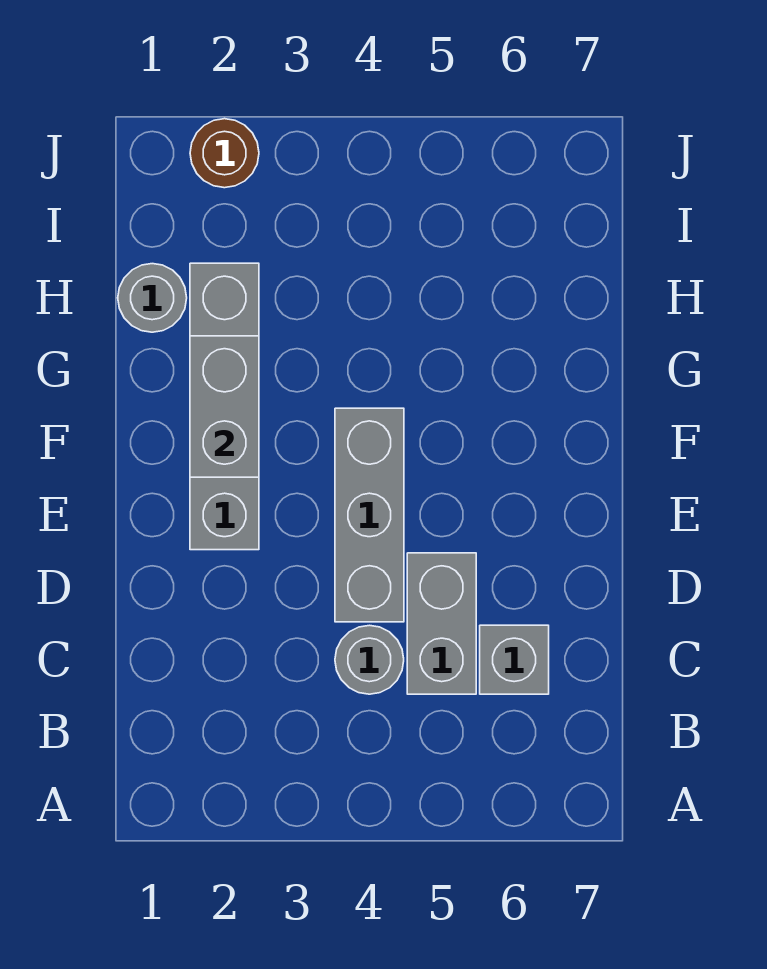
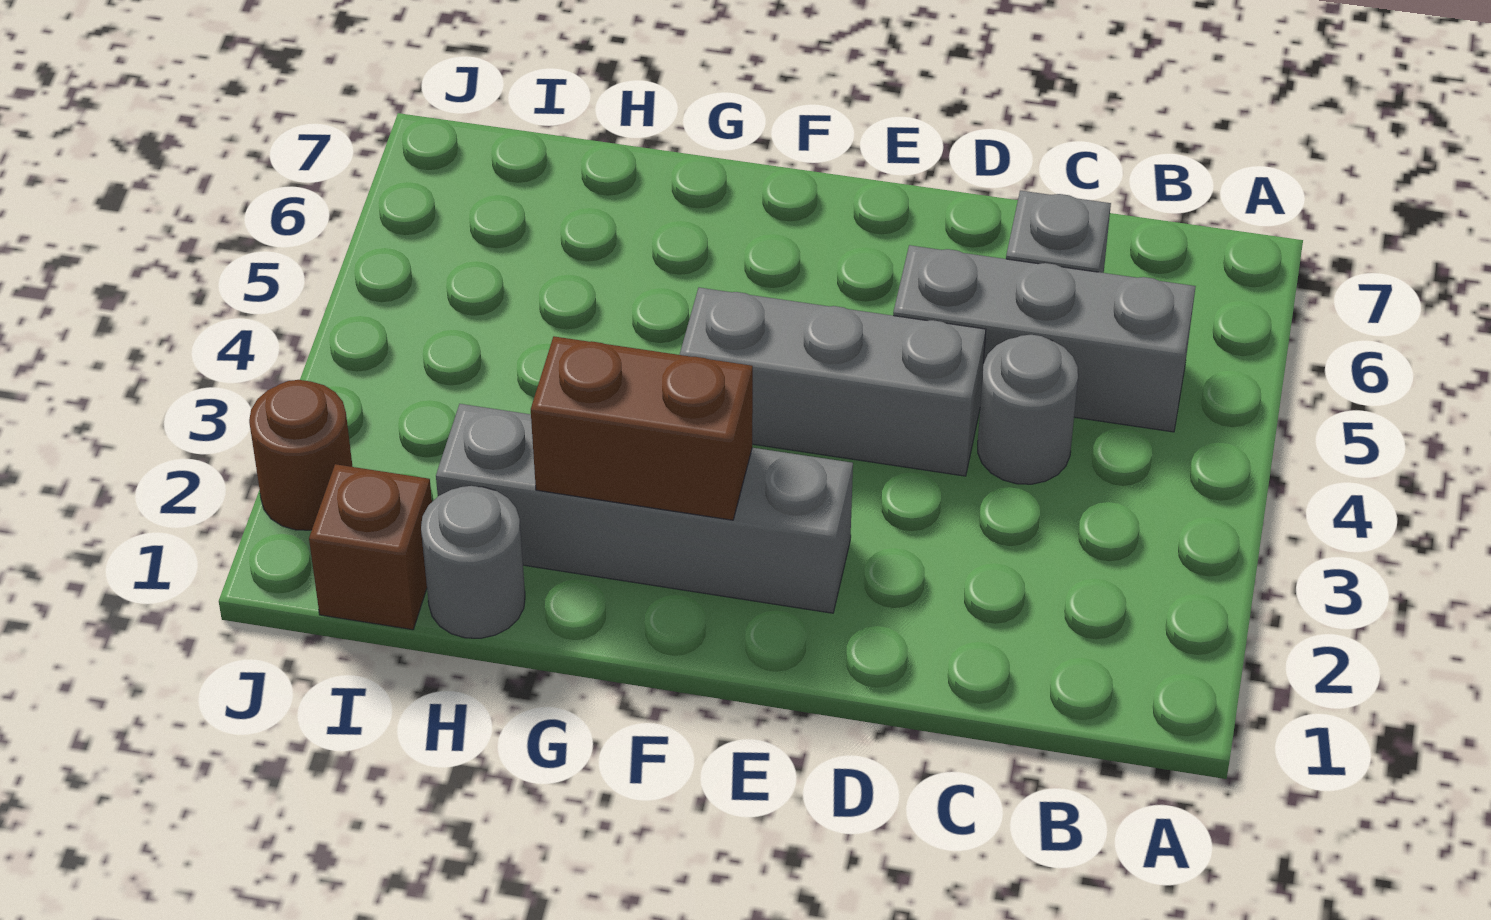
grey 1x2 brick [407,553,476,694] -> grey 1x3 brick [893,245,1196,432]
grey 1x2 brick [190,336,259,477] -> brown 1x2 brick [531,336,753,520]
none -> brown 1x1 brick [309,464,432,630]

